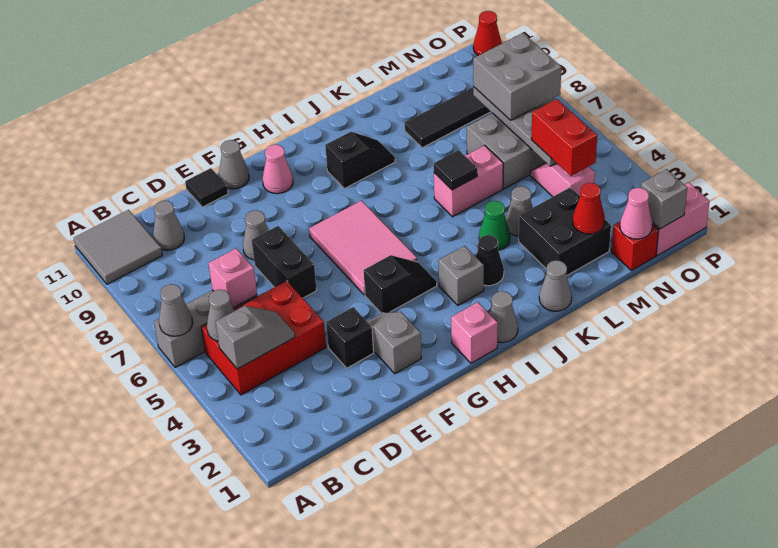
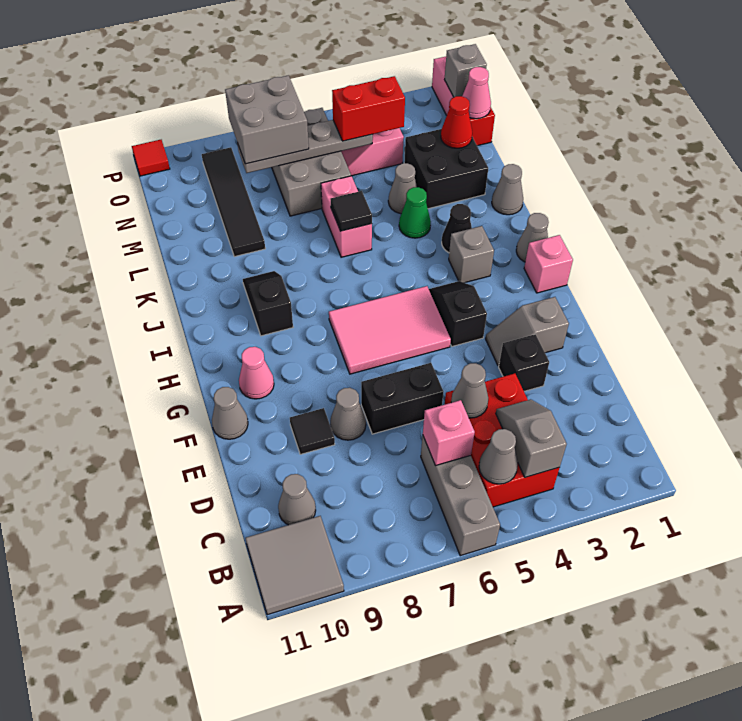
grey 1x1 cone [159,284,193,336] -> grey 1x1 cone moved to [451,363,488,418]
black 1x1 tile [185,168,228,207] -> black 1x1 tile moved to [290,408,335,454]
red 1x1 cone [473,11,502,56] -> red 1x1 tile [132,140,170,176]

